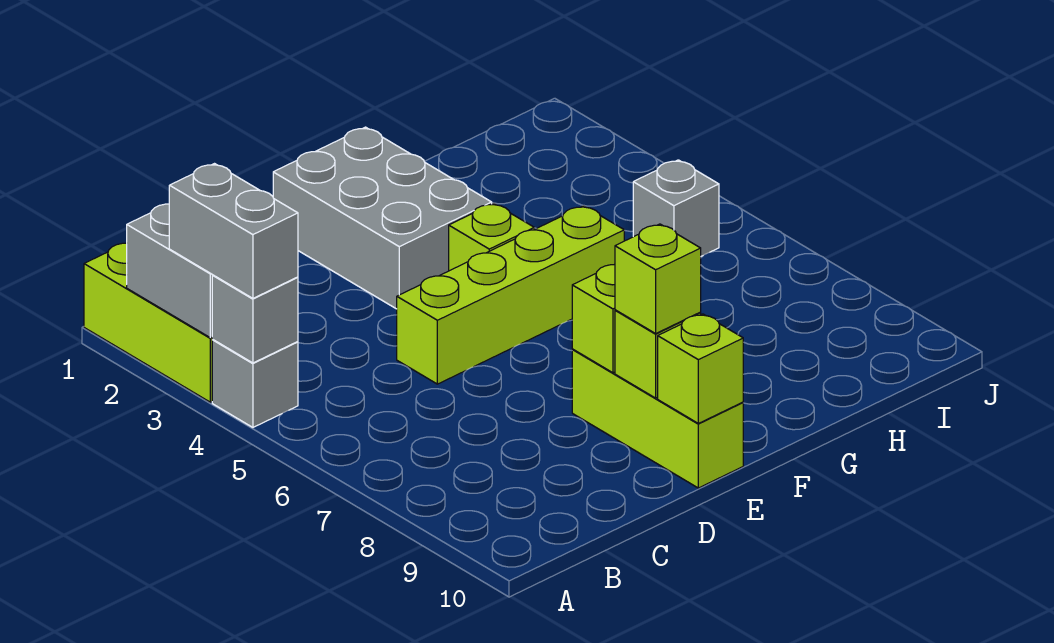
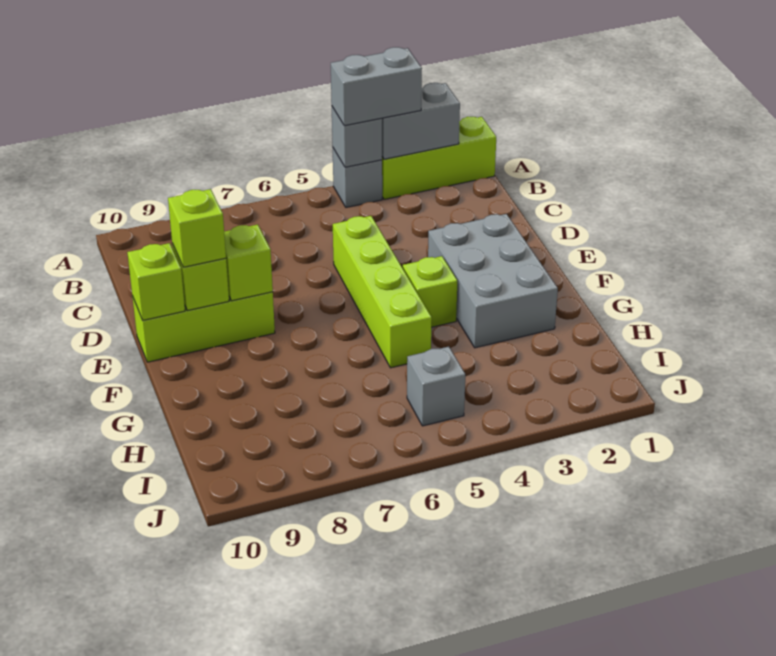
grey 2x3 brick [273,127,492,309] -> grey 2x3 brick turned to [428,214,558,348]

